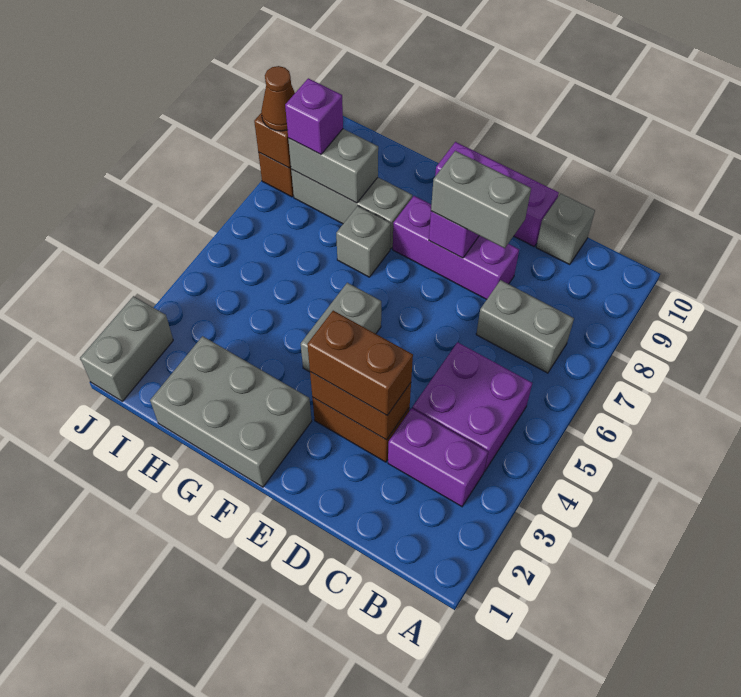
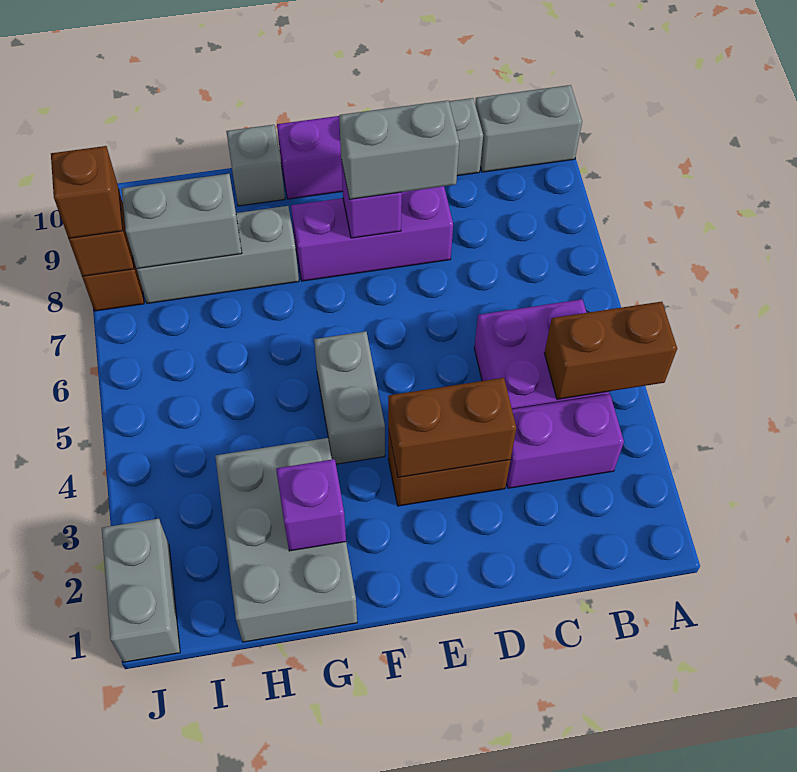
grey 1x2 brick [476,280,574,373] -> grey 1x2 brick moved to [475,85,582,172]
brown 1x2 brick [307,311,413,415] -> brown 1x2 brick moved to [544,302,677,399]
grey 2x3 brick [150,336,312,487] -> grey 2x3 brick turned to [215,438,357,642]
grey 1x1 brick [336,206,391,277] -> grey 1x1 brick moved to [226,125,285,206]
purple 1x1 brick [285,78,343,154] -> purple 1x1 brick moved to [276,459,346,551]
brown 1x1 cone [261,66,295,131] -> brown 1x1 brick [51,146,123,238]

